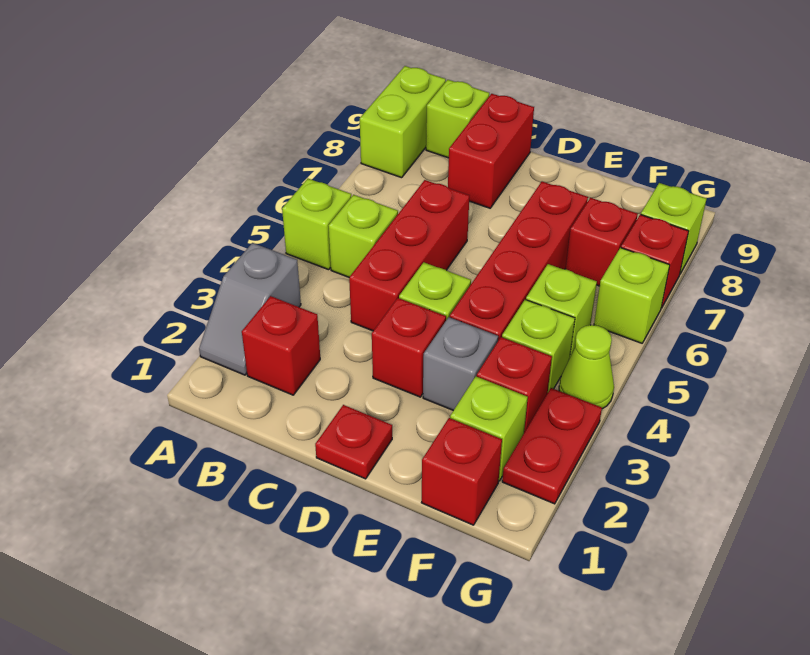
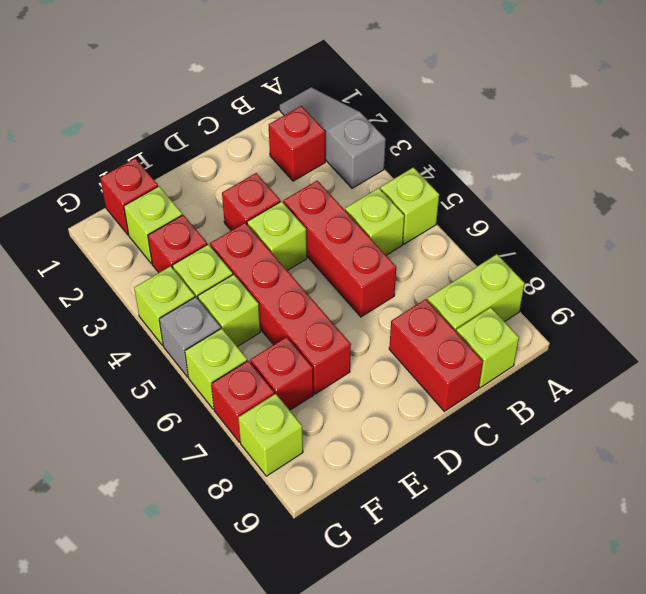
grey 1x2 slope [199,243,301,375] -> grey 1x3 slope [280,87,386,188]
lime 1x2 brick [360,66,446,178] -> lime 1x2 brick turned to [427,254,525,331]
red 1x1 plate [315,405,392,479] -> none
grey 1x1 brick [423,317,498,410] -> grey 1x1 brick moved to [159,297,221,377]
red 1x2 plate [502,388,602,504] -> none
lime 1x1 cone [559,325,614,409] -> lime 1x1 brick [134,266,195,346]

